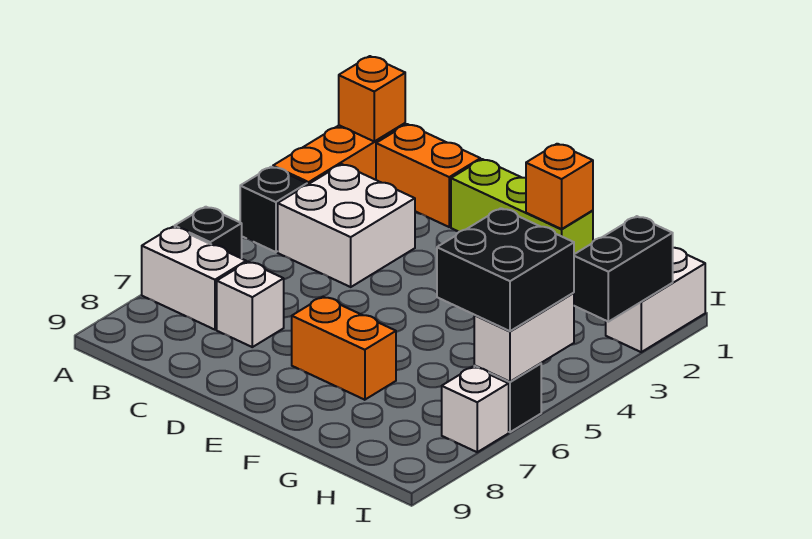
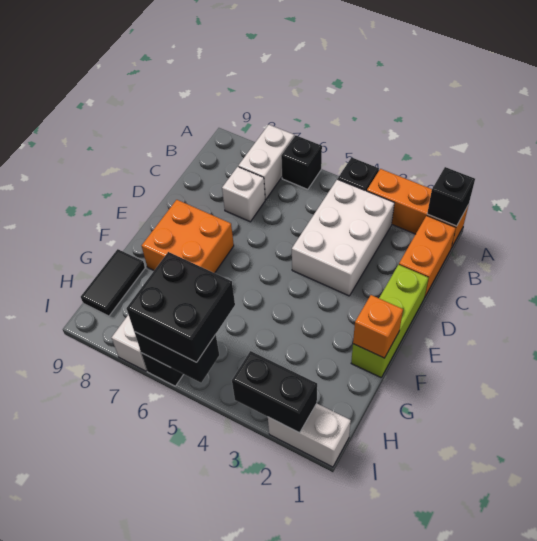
orange 1x1 brick [339,56,405,141] -> black 1x1 brick [427,167,475,226]
white 2x2 brick [278,164,415,287] -> white 2x3 brick [292,179,394,296]
orange 1x2 brick [292,297,396,400] -> orange 2x2 brick [142,200,234,273]
none -> black 1x2 tile [81,249,145,316]
white 1x2 brick [474,293,574,382] -> black 1x2 brick [134,332,219,383]

